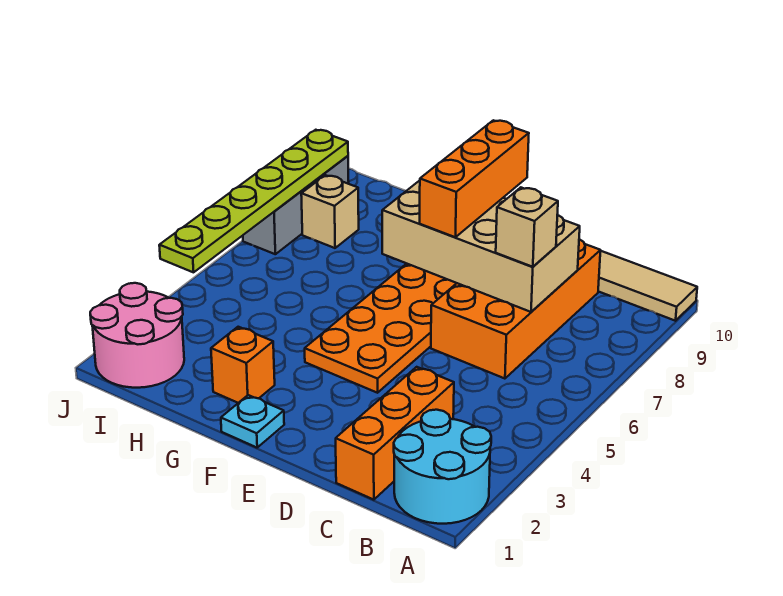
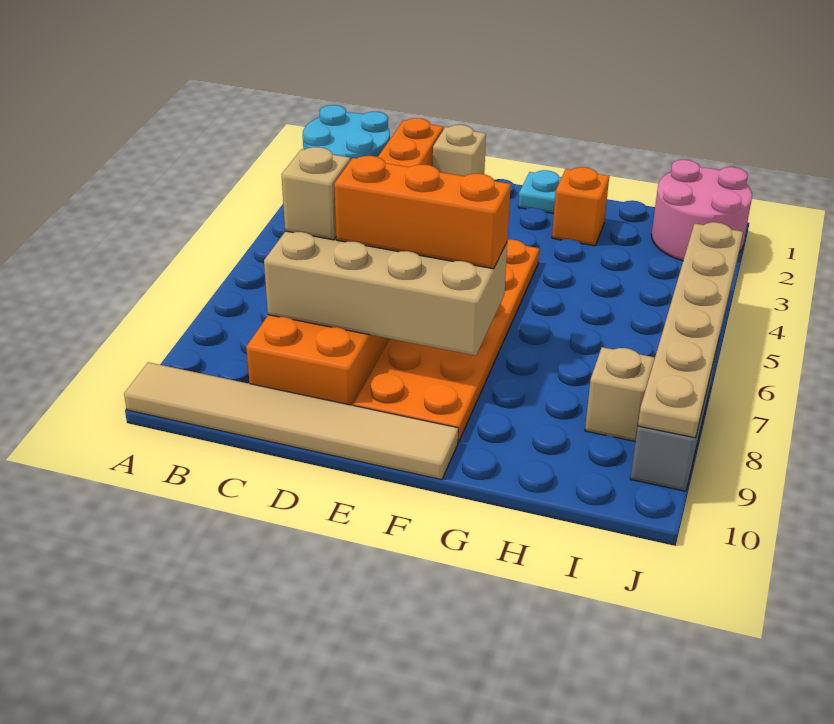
none -> tan 1x1 brick [433,125,486,176]
orange 1x3 brick [420,120,529,237] -> orange 1x3 brick turned to [334,156,511,269]
lime 1x6 plate [159,130,348,272] -> tan 1x6 plate [638,222,743,438]

